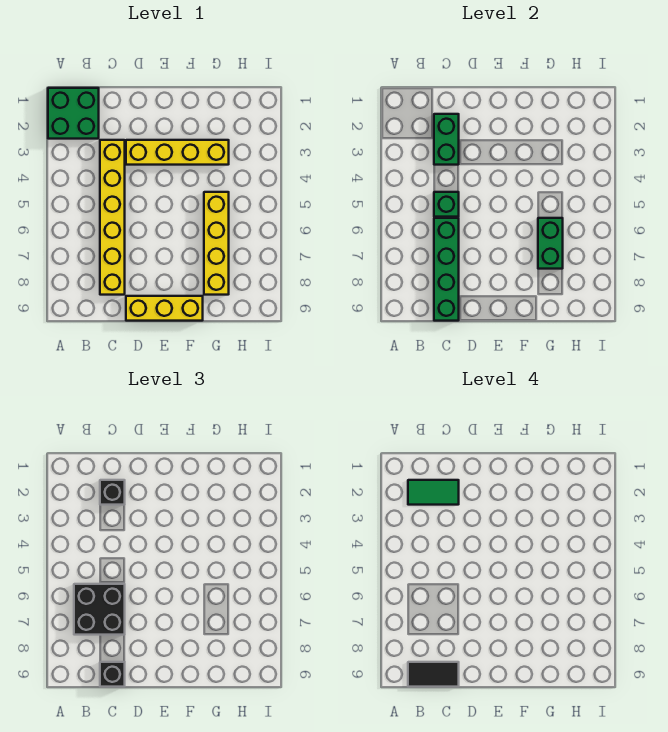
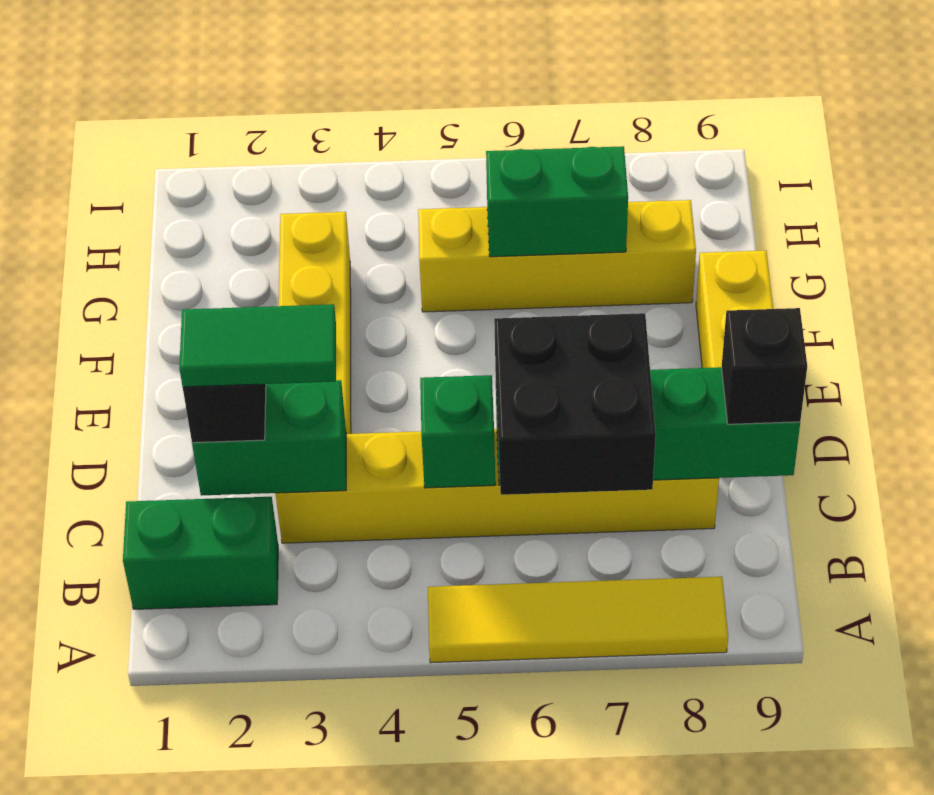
green 2x2 brick [48,88,99,139] -> green 1x2 brick [123,497,278,609]
none -> yellow 1x4 tile [428,577,728,663]
green 1x2 tile [408,480,459,505] -> green 1x2 tile turned to [179,304,336,387]
black 1x2 tile [408,662,459,687] -> none

